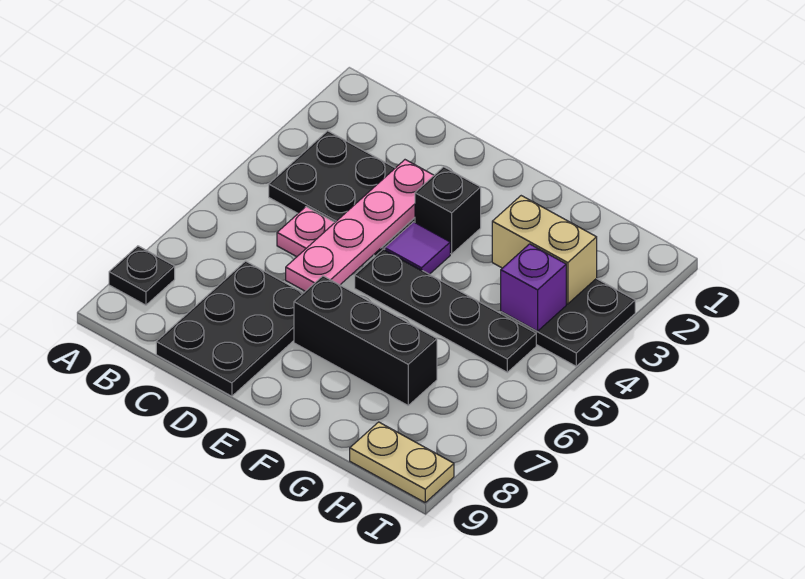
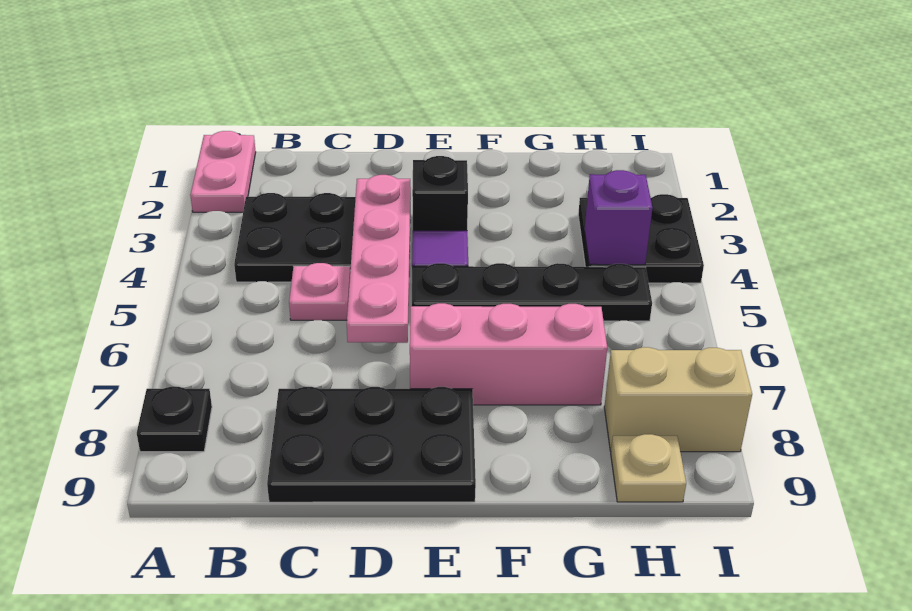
none -> pink 1x2 plate [190,131,256,212]
black 2x3 plate [156,261,303,396] -> black 2x3 plate turned to [267,387,476,502]
black 1x3 brick [294,276,437,405] -> pink 1x3 brick [410,303,607,405]
tan 1x2 brick [492,196,597,304] -> tan 1x2 brick moved to [604,347,752,452]
tan 1x2 plate [350,422,454,502] -> tan 1x1 plate [611,434,686,502]

